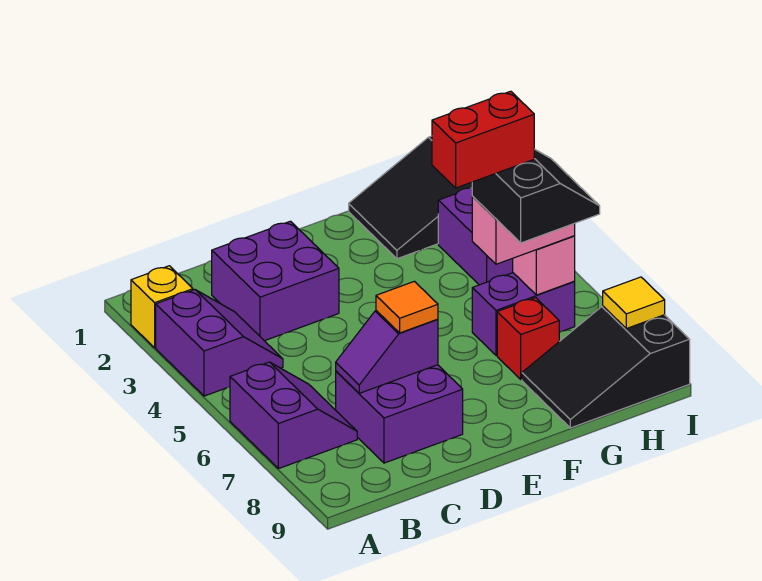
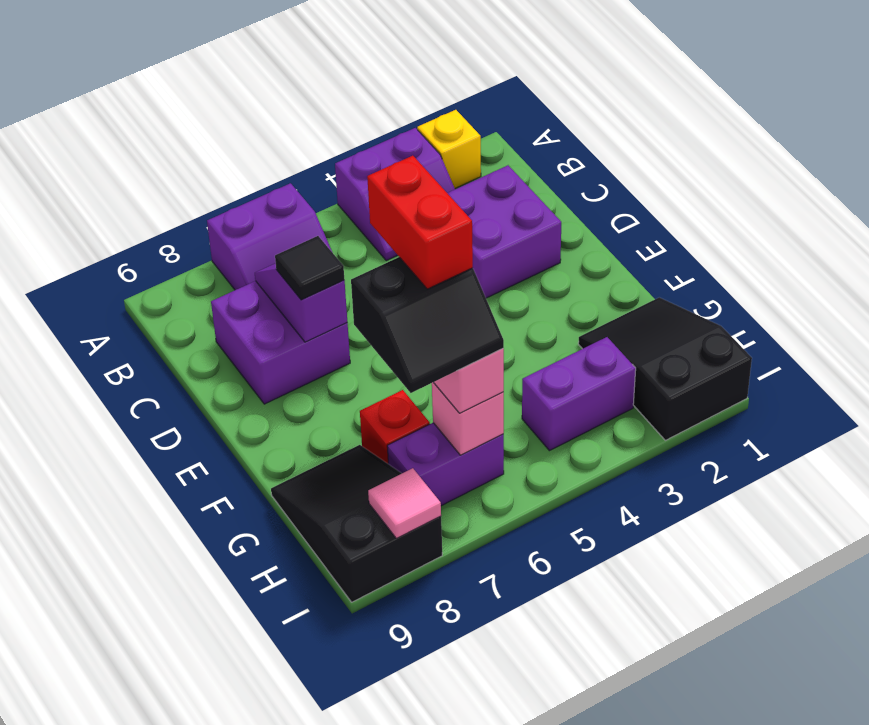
orange 1x1 tile [376,281,438,333] -> black 1x1 tile [275,236,344,300]
purple 1x2 brick [472,273,575,355] -> purple 1x2 brick turned to [387,423,504,506]
yellow 1x1 tile [603,277,665,329] -> pink 1x1 tile [368,468,441,538]

